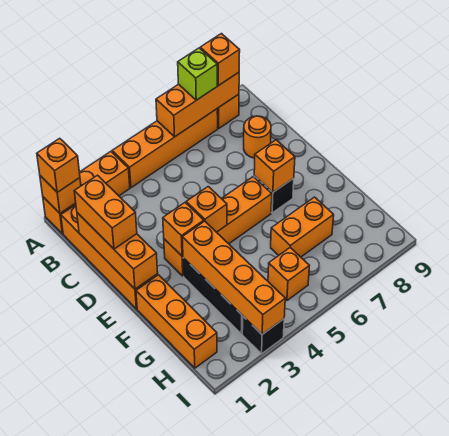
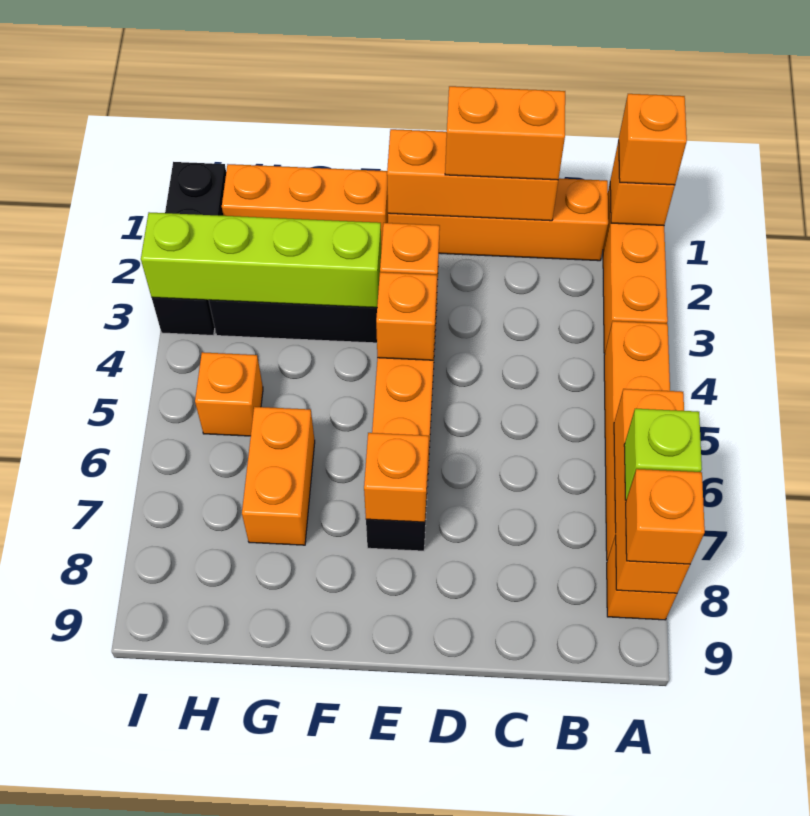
orange 1x1 round brick [244,116,271,158] -> none
orange 1x4 brick [182,221,285,334] -> lime 1x4 brick [141,212,381,308]
black 1x1 brick [242,316,284,354] -> black 1x3 brick [152,162,226,336]

